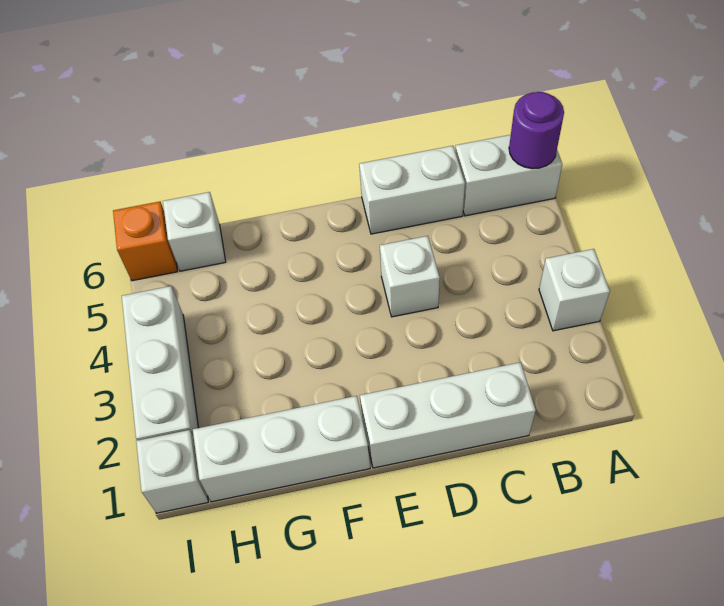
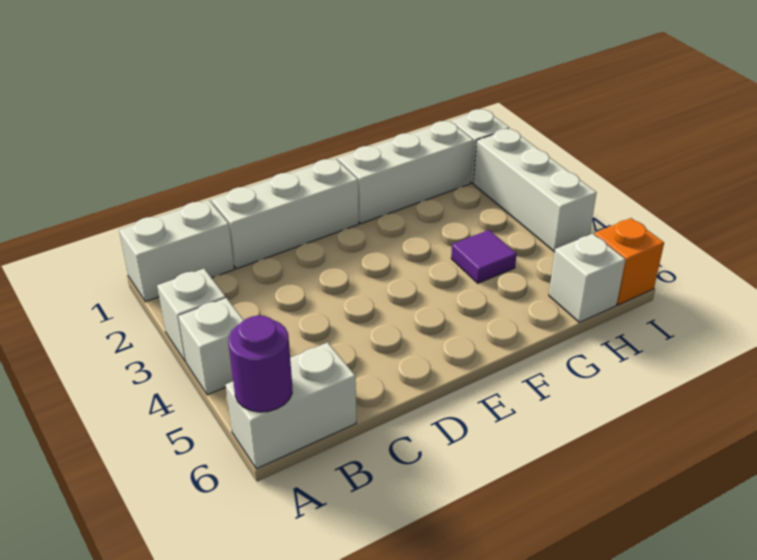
white 1x2 brick [359,146,465,234] -> white 1x2 brick moved to [119,200,234,302]
white 1x1 brick [380,236,440,317] -> white 1x1 brick moved to [178,298,244,395]
none -> purple 1x1 tile [451,230,517,283]

